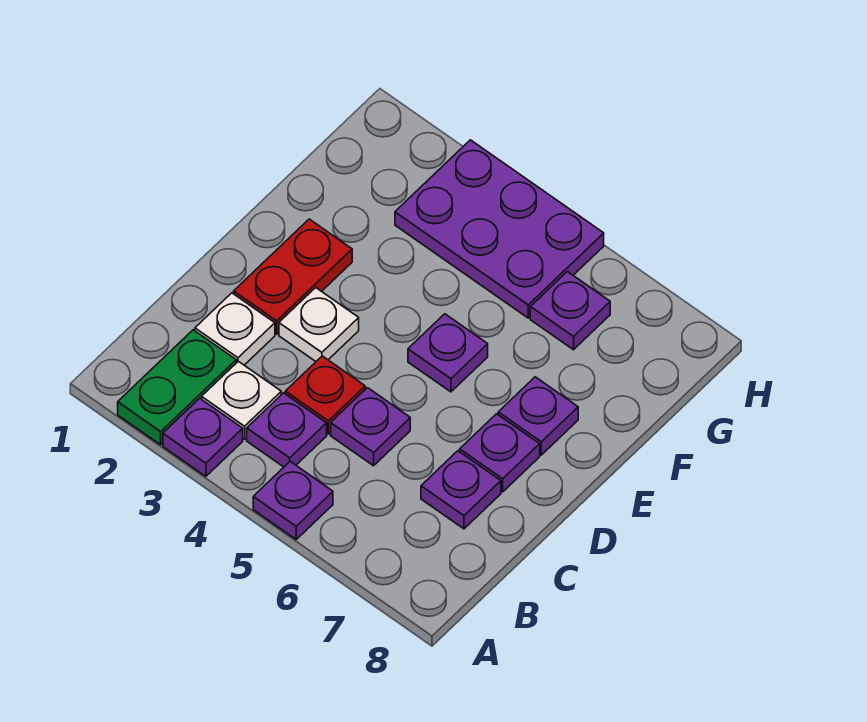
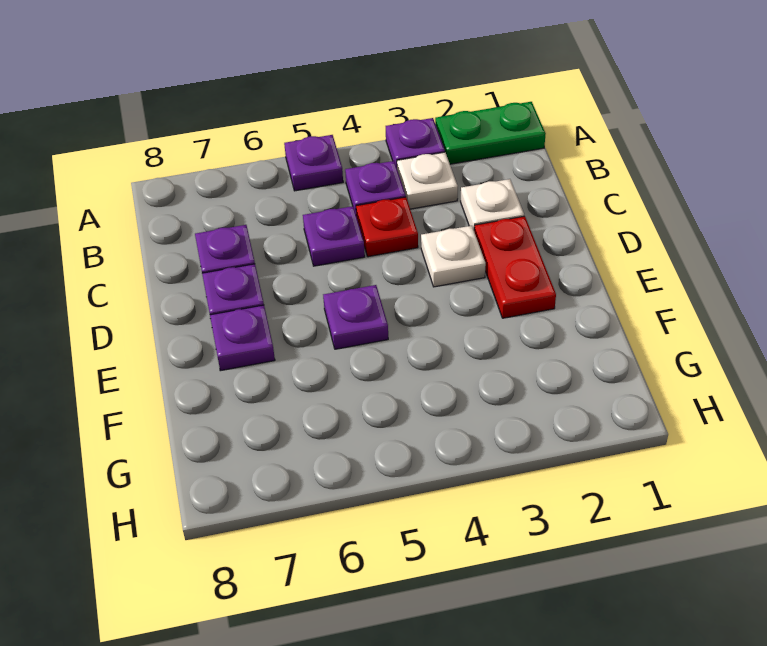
green 1x2 plate [118,330,236,445] -> green 1x2 plate turned to [435,102,546,164]
purple 2x3 plate [395,140,604,318] -> none
purple 1x1 plate [530,272,610,350] -> none

